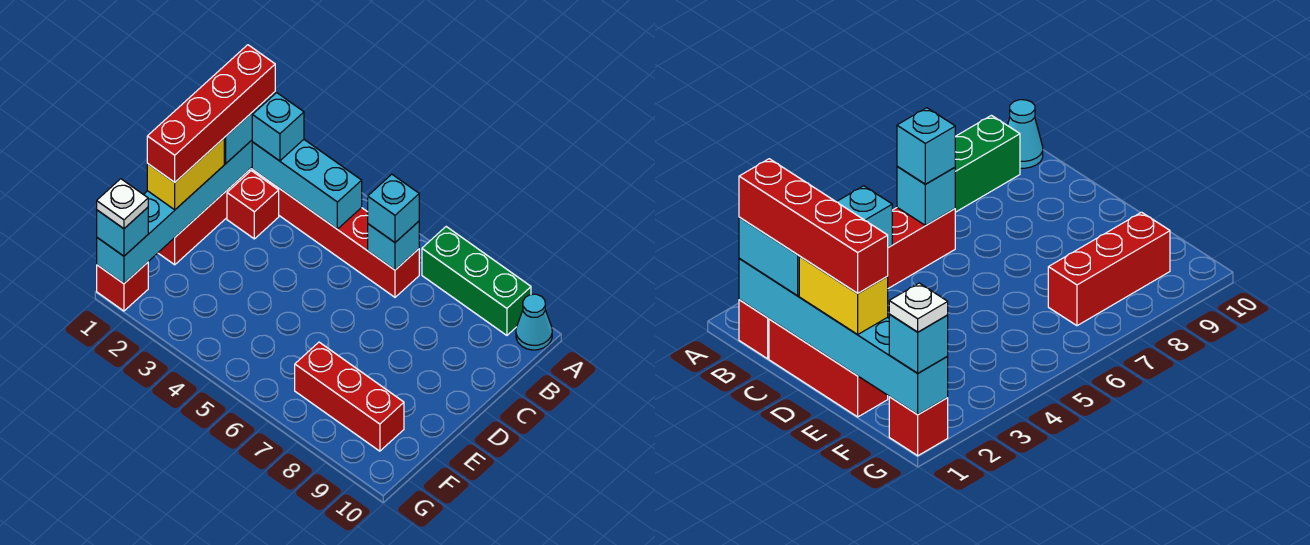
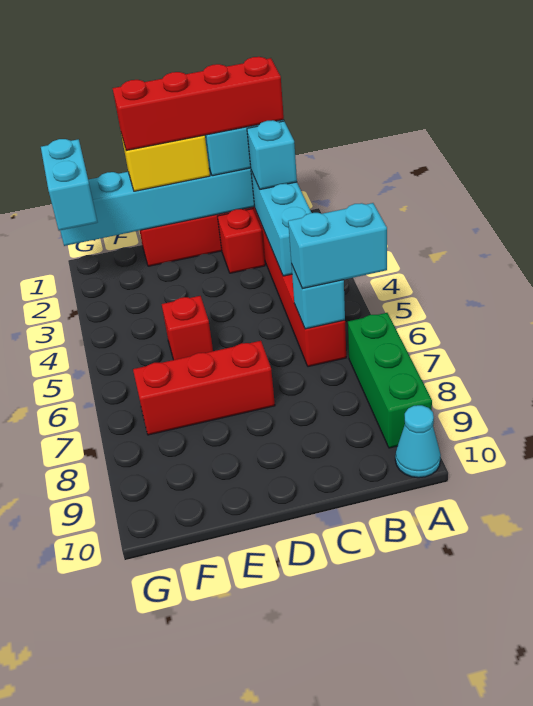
cyan 1x1 brick [368,174,419,242] -> cyan 1x2 brick [288,203,387,289]
red 1x3 brick [295,342,404,451] -> red 1x3 brick turned to [133,341,275,435]
red 1x1 brick [97,262,148,311] -> red 1x1 brick moved to [162,296,213,360]
cyan 1x1 brick [97,207,148,256] -> cyan 1x2 brick [41,139,97,231]
white 1x1 plate [97,179,148,229] -> none

